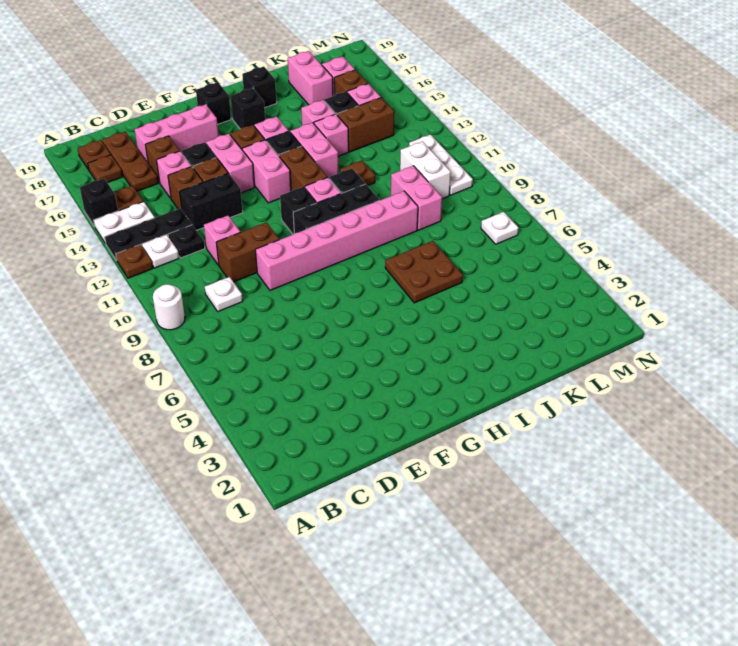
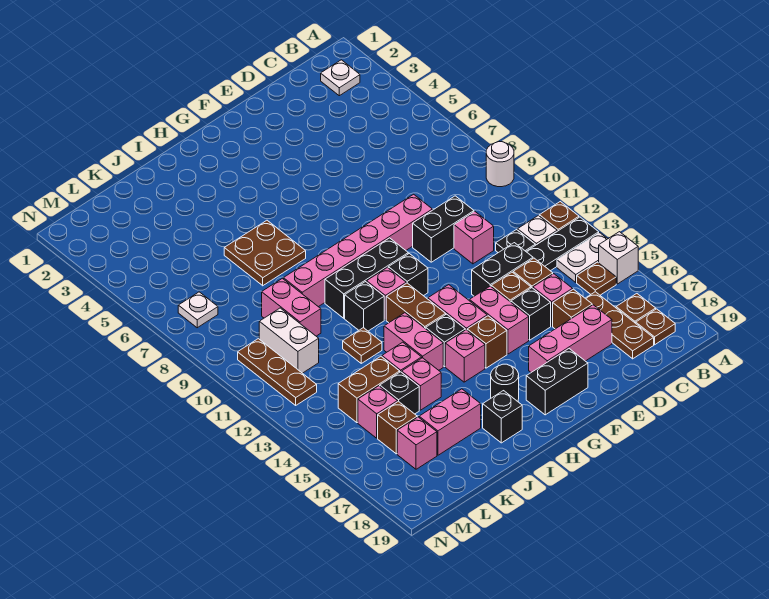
black 1x1 brick [80,179,118,227] -> white 1x1 brick [599,232,638,284]
white 1x1 plate [205,277,243,312] -> white 1x1 plate moved to [321,60,360,96]
brown 1x2 brick [216,223,279,282] -> black 1x2 brick [413,196,474,262]
black 1x1 brick [196,82,231,125] -> black 1x2 brick [526,349,588,415]
black 1x1 brick [231,88,265,129] -> black 1x1 round brick [491,364,519,401]
pink 1x2 brick [288,51,333,105] -> pink 1x2 brick turned to [419,389,481,455]
white 1x3 plate [409,134,473,195] -> brown 1x3 plate [238,339,317,405]

